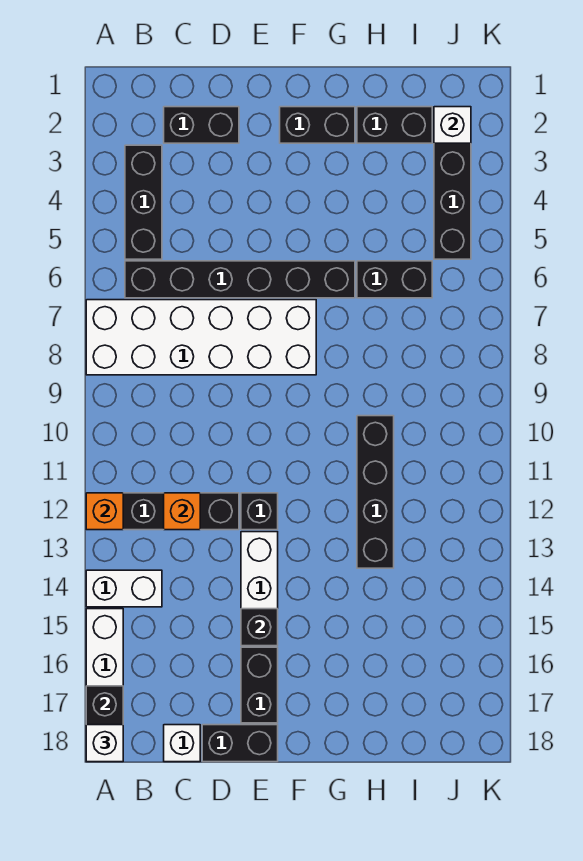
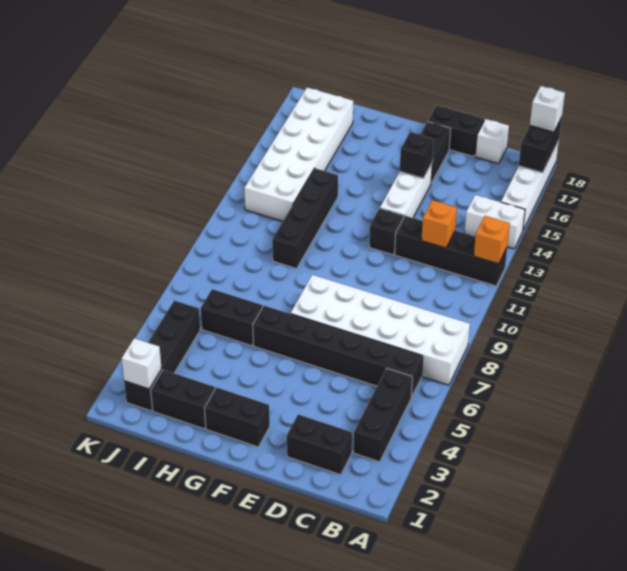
none -> white 2x6 brick [244,88,353,221]

